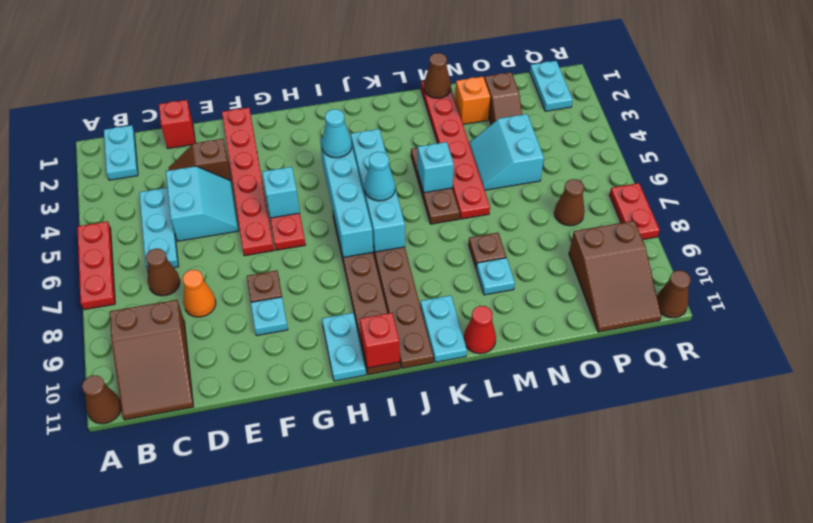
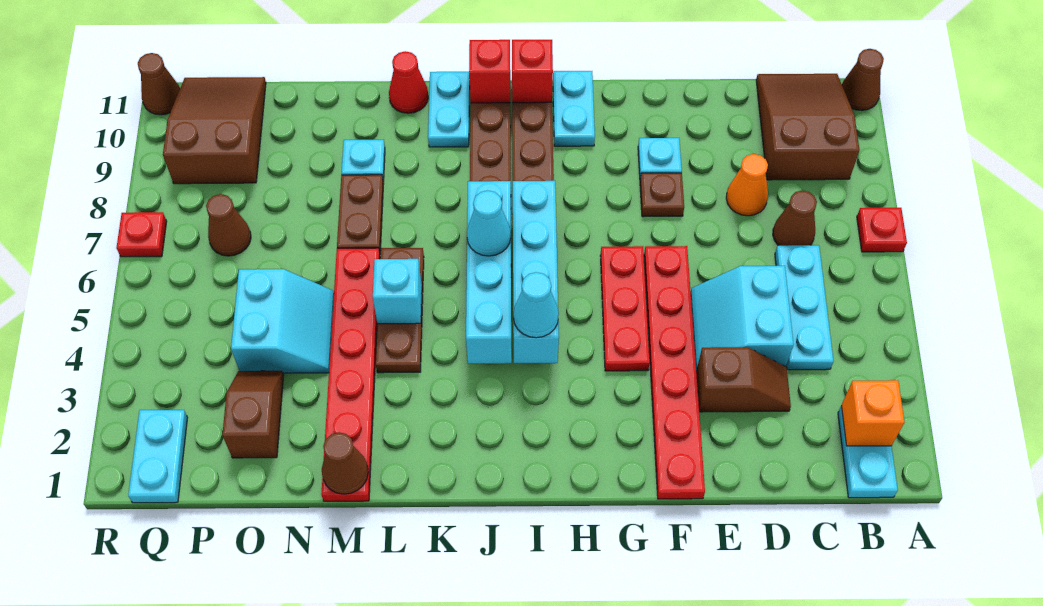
red 1x3 plate [77,221,115,310] -> red 1x1 plate [857,208,907,252]
red 1x1 brick [159,100,195,149] -> red 1x1 brick moved to [469,40,510,103]
cyan 1x1 brick [262,167,300,218] -> none
brown 1x1 plate [469,233,506,268] -> brown 1x2 plate [337,175,384,253]
orange 1x1 brick [455,77,490,124] -> orange 1x1 brick moved to [841,380,905,446]
red 1x2 plate [609,183,660,240] -> red 1x1 plate [116,212,167,257]

